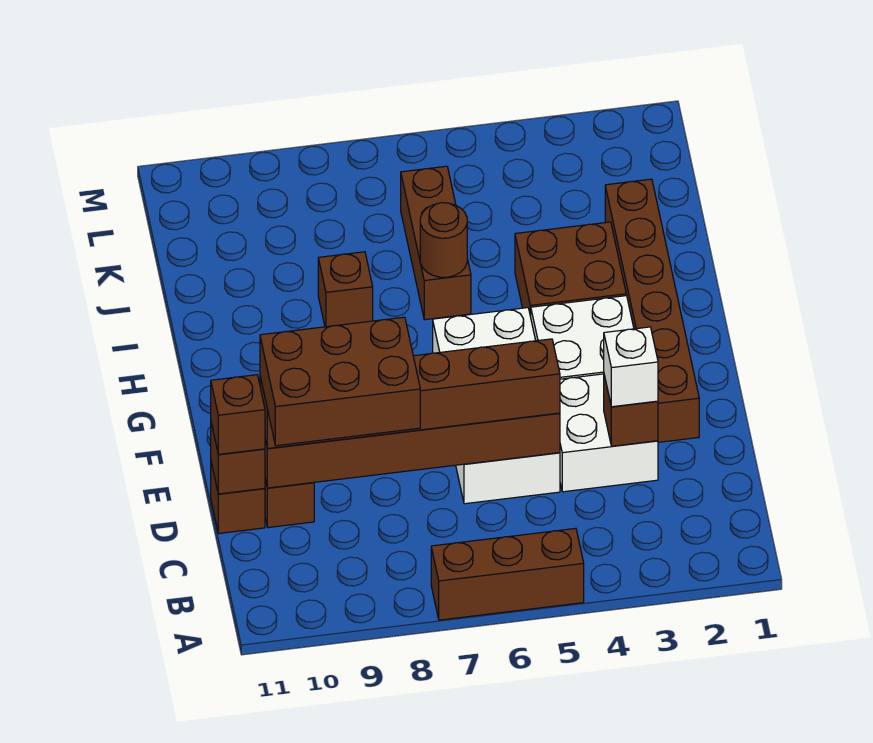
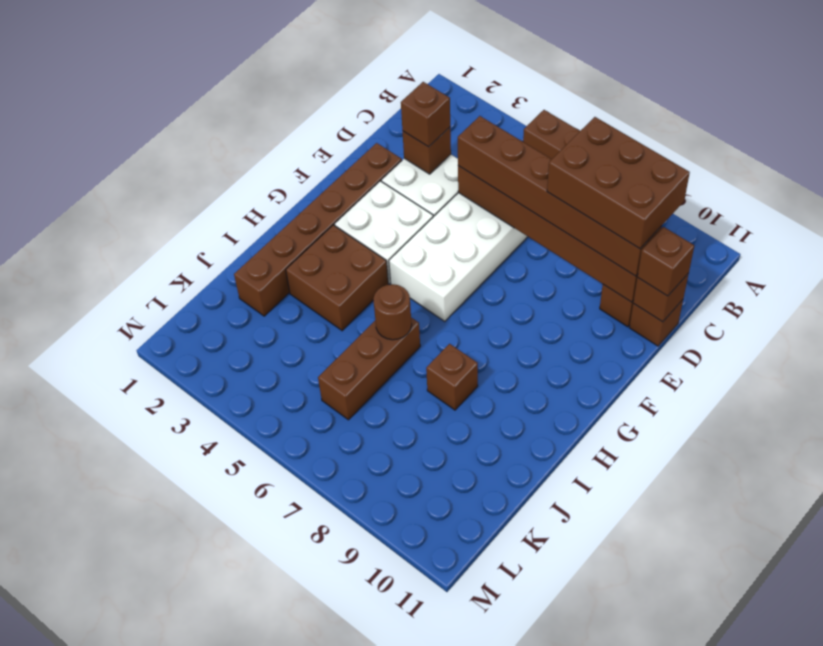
white 1x1 brick [604,327,658,407] -> brown 1x1 brick [401,82,450,147]

